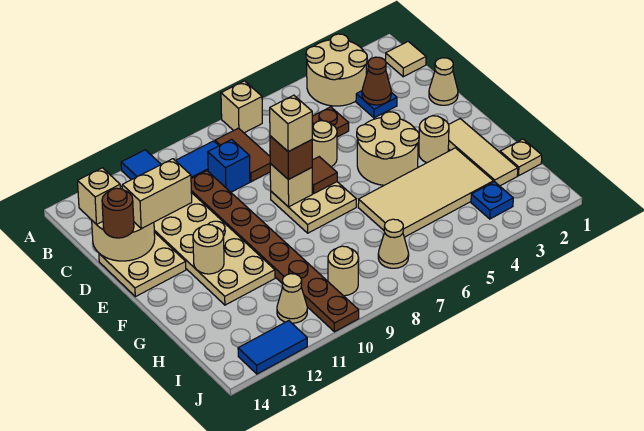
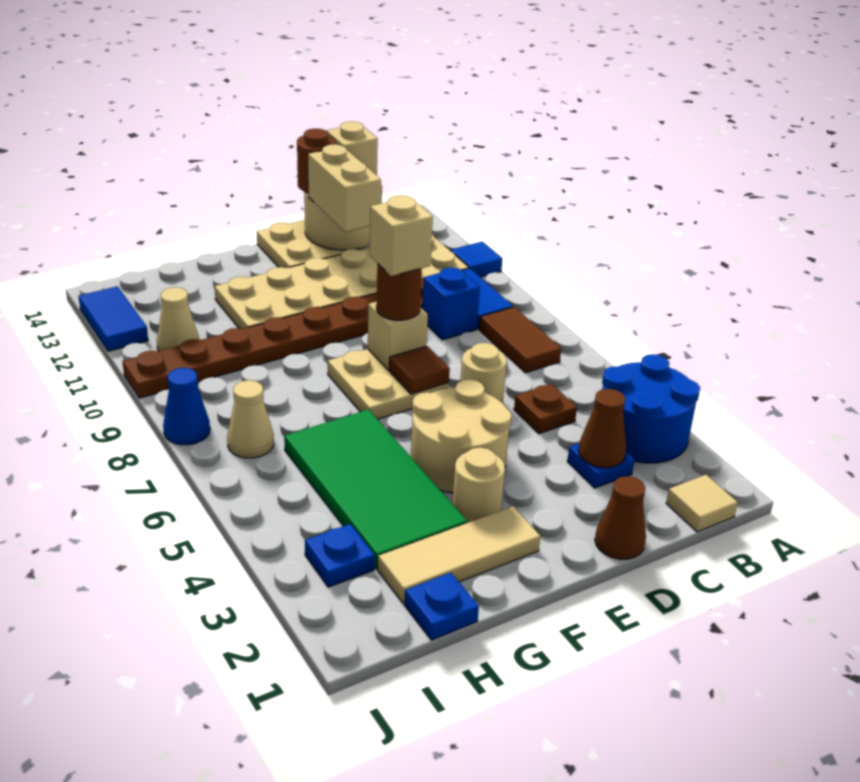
tan 2x2 round brick [306,34,367,106] -> blue 2x2 round brick [602,354,700,463]
tan 1x1 brick [221,81,262,133] -> none
brown 1x2 tile [215,128,270,182] -> brown 1x2 tile turned to [479,307,561,373]
tan 1x1 cone [429,58,458,105] -> brown 1x1 cone [595,476,646,559]
brown 1x1 brick [270,136,312,180] -> brown 1x1 round brick [376,263,422,320]
tan 1x1 round brick [193,225,224,274] -> none
tan 2x4 tile [358,148,494,237] -> green 2x4 tile [284,410,467,569]
tan 1x1 plate [500,139,542,176] -> blue 1x1 plate [405,573,479,640]
tan 1x1 round brick [328,246,359,296] -> none
none -> blue 1x1 cone [163,368,210,445]

